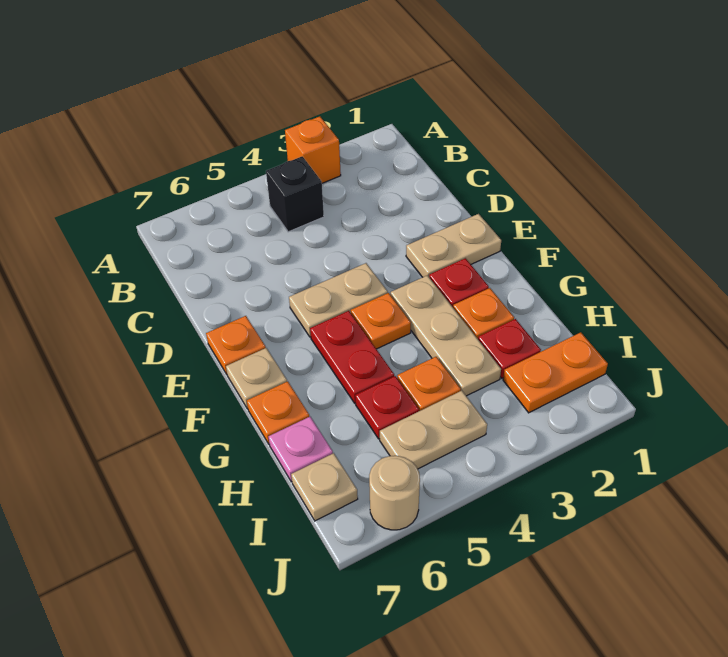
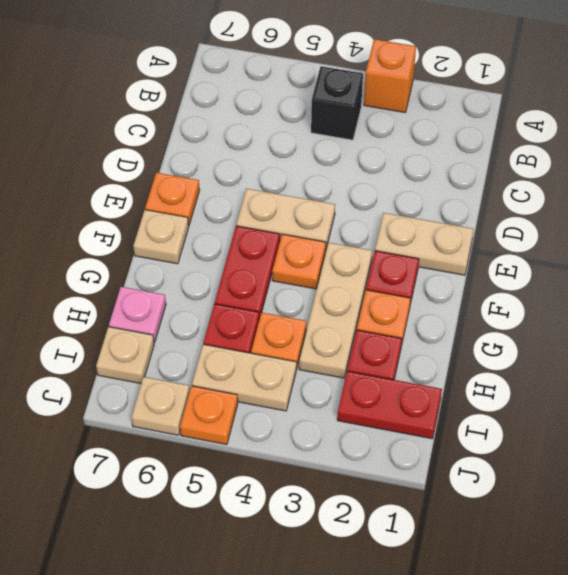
orange 1x1 plate [247,381,309,444] -> orange 1x1 plate moved to [180,386,238,445]
orange 1x2 plate [503,332,608,413] -> red 1x2 plate [337,371,442,439]
tan 1x1 round brick [369,456,420,530] -> tan 1x1 plate [131,377,190,435]

